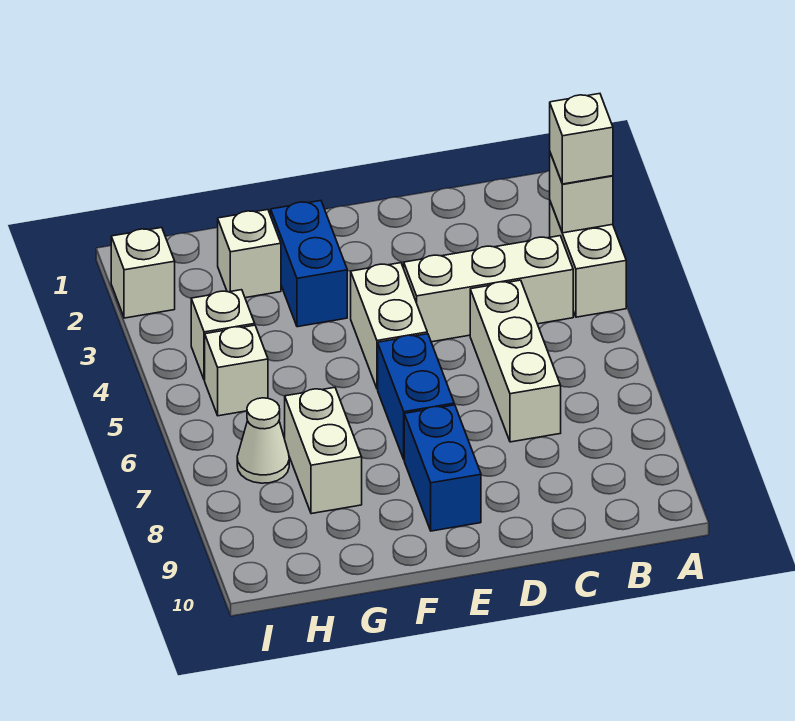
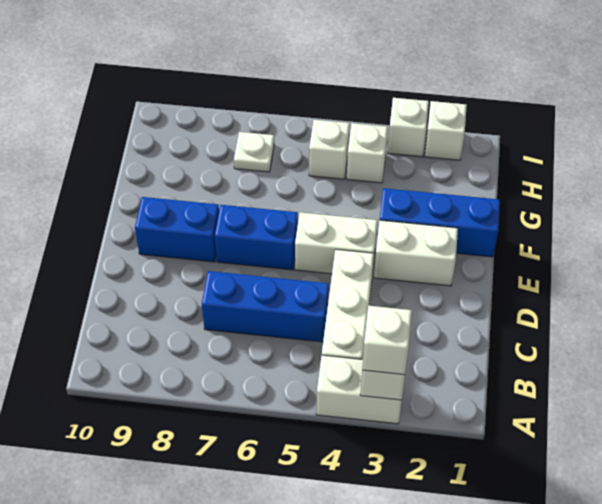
white 1x3 brick [470,280,561,442] -> blue 1x3 brick [202,271,329,342]
blue 1x2 brick [271,201,347,327] -> blue 1x3 brick [380,188,500,257]
white 1x1 brick [218,210,281,298] -> white 1x1 brick moved to [388,98,429,157]
white 1x2 brick [285,387,362,514] -> white 1x2 brick moved to [374,220,458,286]
white 1x1 cone [237,398,289,483] -> white 1x1 plate [234,132,274,172]

